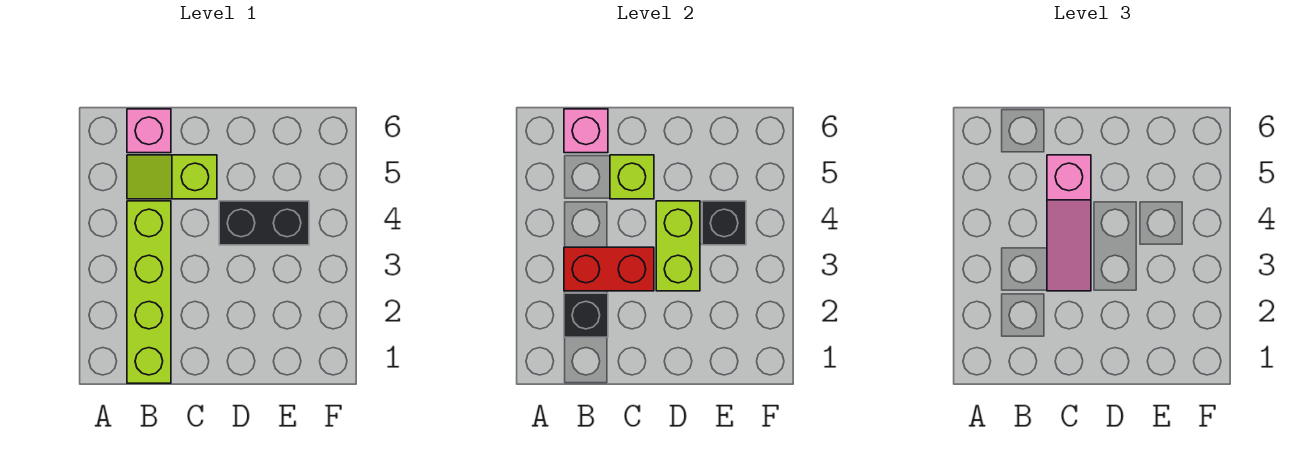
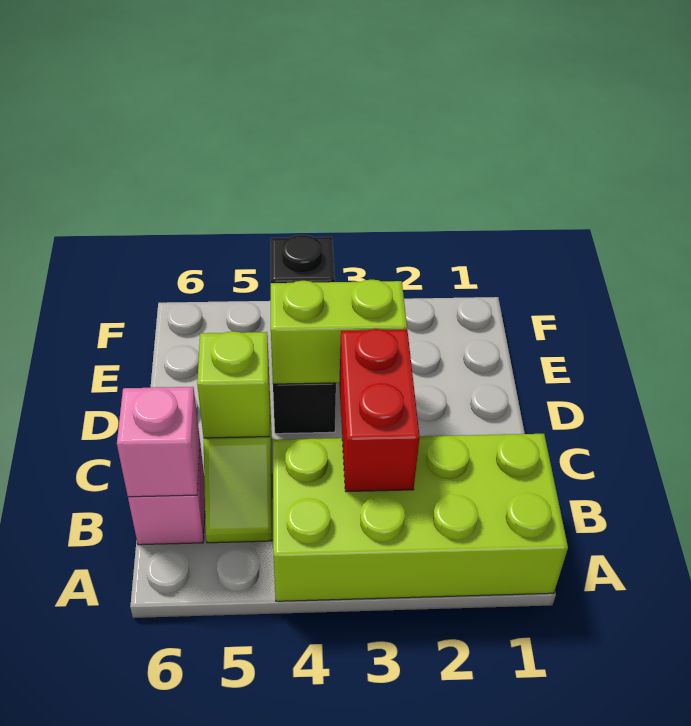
lime 1x4 brick [127,201,171,383] -> lime 2x4 brick [273,434,568,601]
black 1x1 brick [564,293,608,337] -> none
pink 1x3 slope [1047,155,1091,291] -> none

